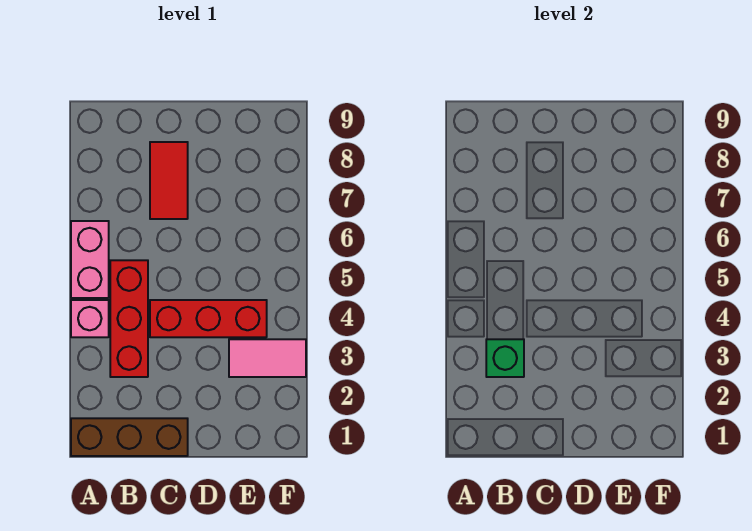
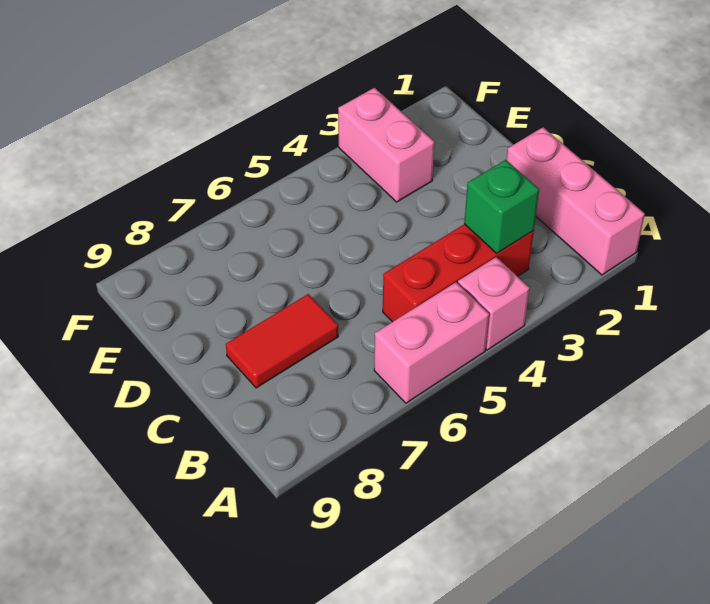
brown 1x3 brick [71,418,188,456] -> pink 1x3 brick [507,127,645,275]
red 1x3 brick [150,300,267,337] -> none
pink 1x2 tile [229,339,306,377] -> pink 1x2 brick [338,88,434,202]

